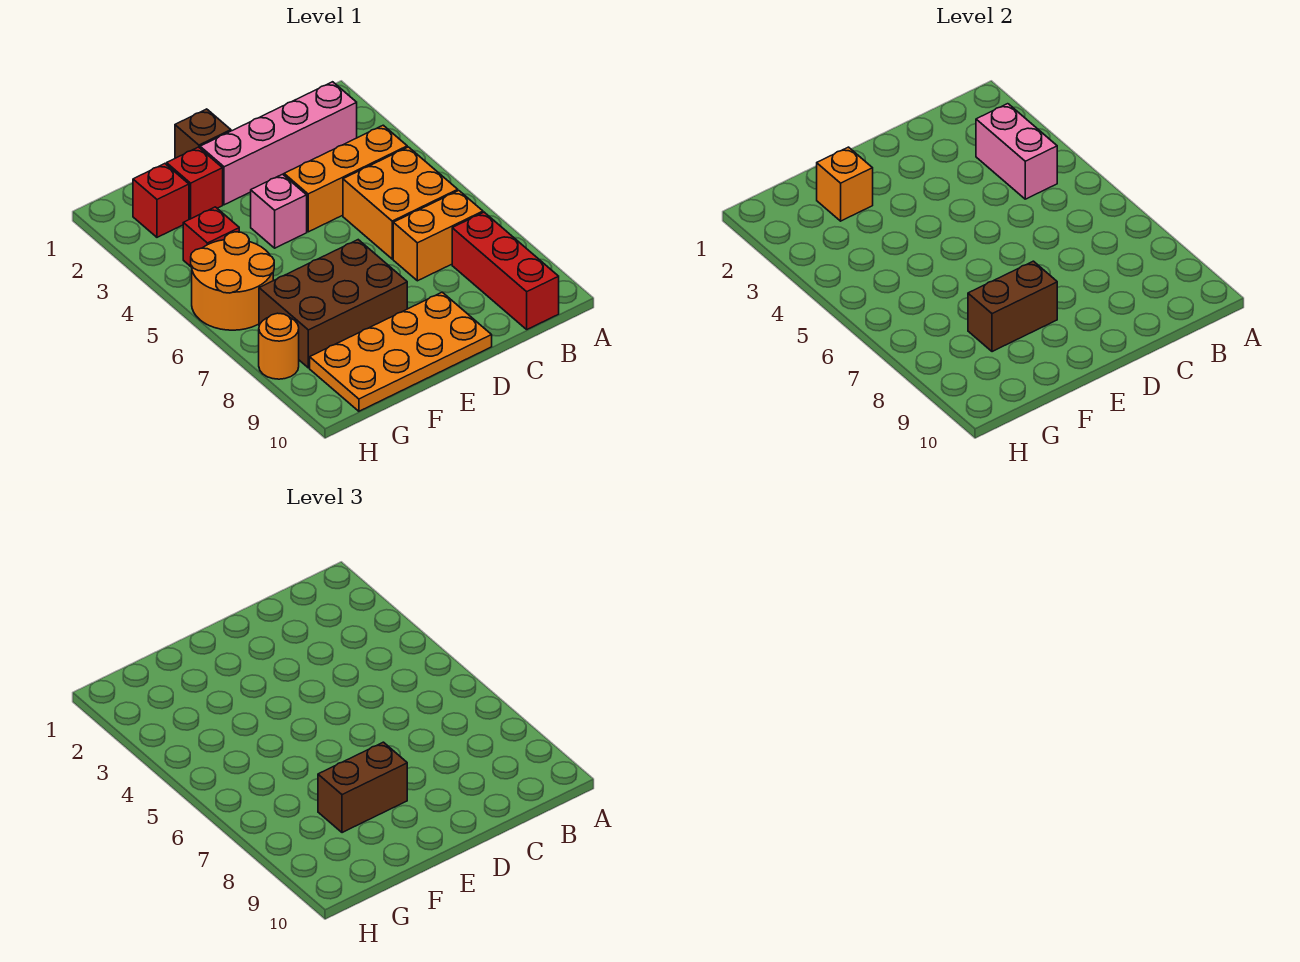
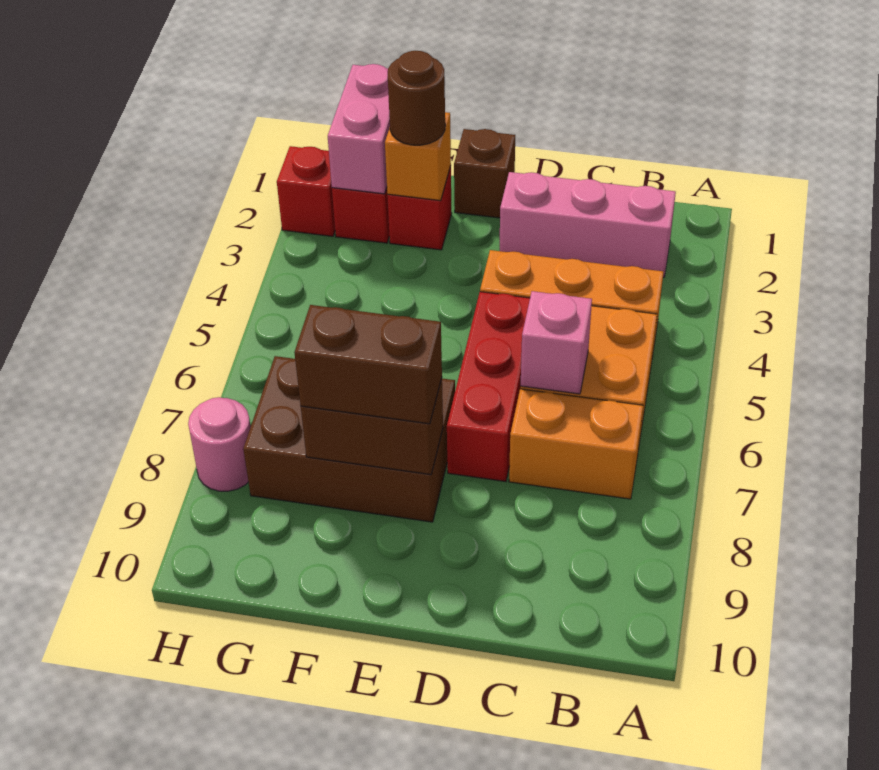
pink 1x4 brick [200,82,357,205] -> pink 1x3 brick [500,172,676,277]
pink 1x2 brick [976,104,1057,199] -> pink 1x2 brick moved to [328,64,390,194]
red 1x3 brick [452,212,559,329] -> red 1x3 brick moved to [447,292,530,482]
orange 2x4 plate [310,292,492,411] -> none
pink 1x1 brick [251,174,307,248] -> pink 1x1 brick moved to [521,291,592,394]
none -> brown 1x1 round brick [388,51,445,145]
red 1x1 brick [183,207,239,267] -> red 1x1 brick moved to [277,146,335,236]
orange 2x2 round brick [191,232,274,330] -> none
orange 1x1 round brick [259,313,299,379] -> pink 1x1 round brick [188,397,251,491]

